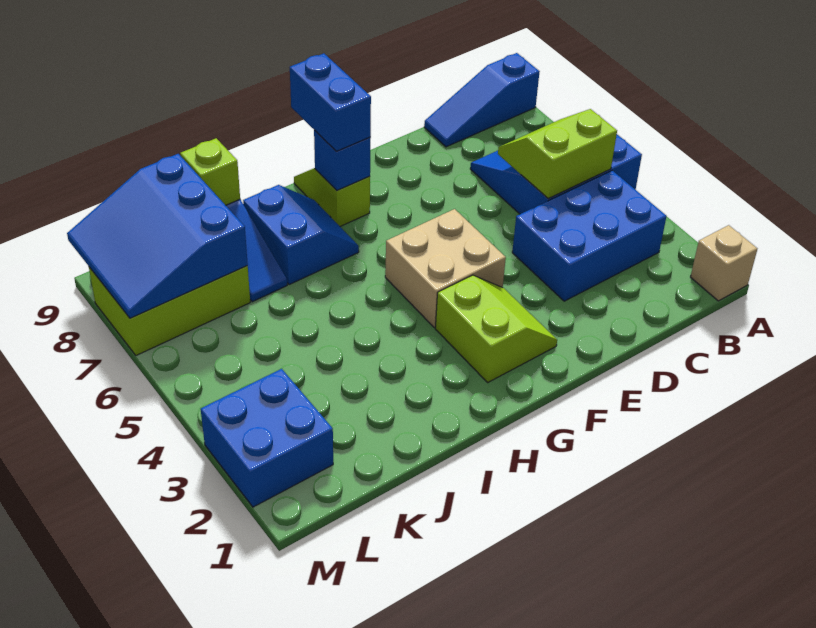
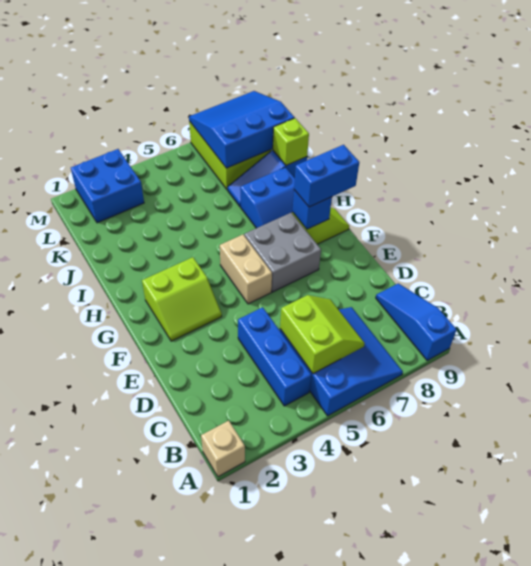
blue 2x3 brick [512,171,666,301] -> blue 1x3 brick [238,307,311,406]
tan 2x2 brick [385,209,506,327] -> tan 1x2 brick [220,235,272,304]
none -> grey 2x2 brick [244,213,321,292]

